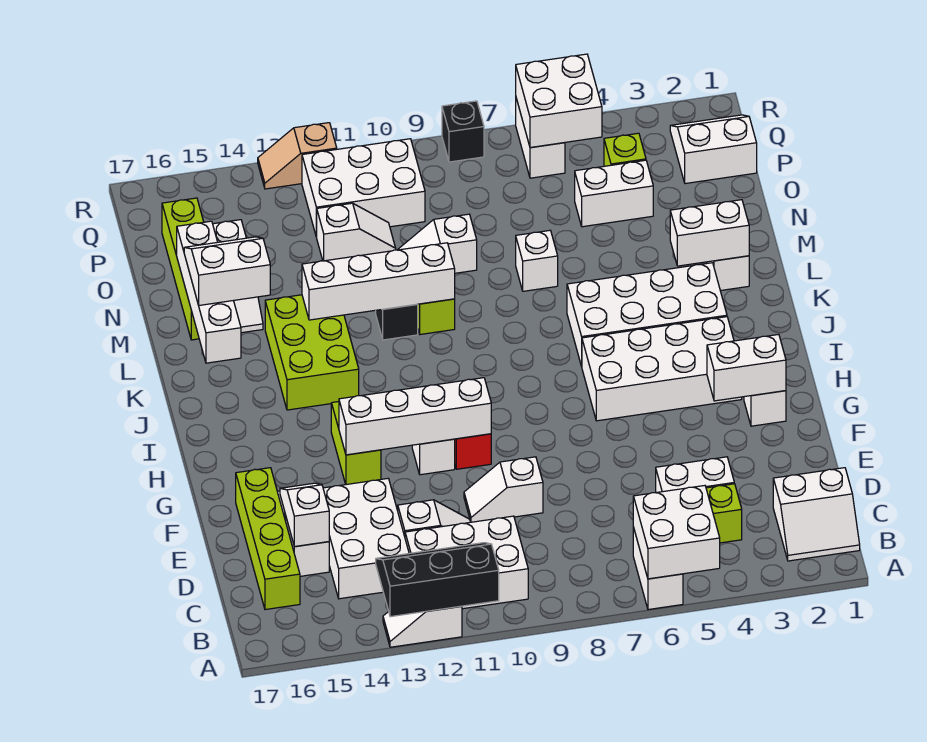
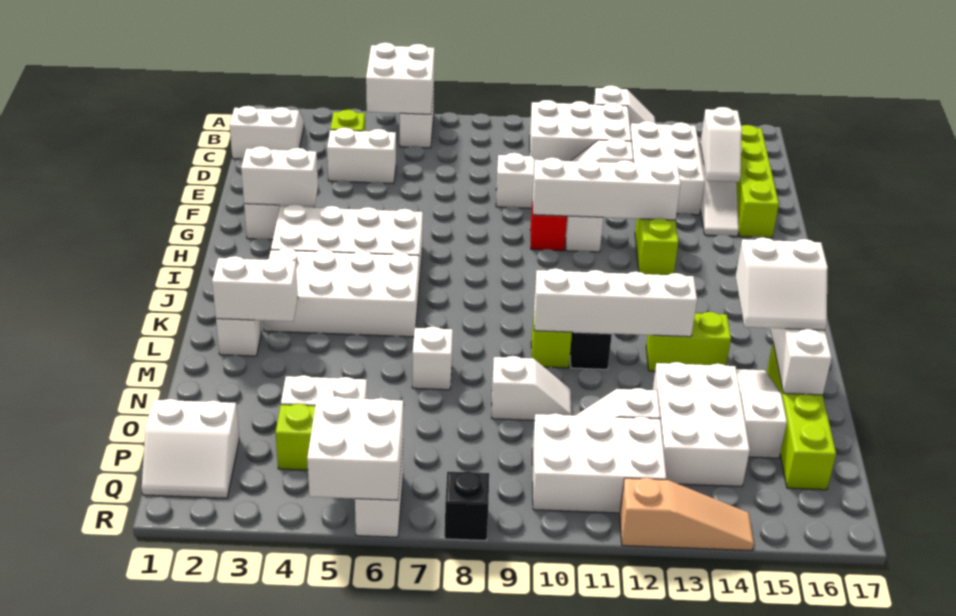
black 2x3 slope [376,543,499,617] -> none
lime 2x3 brick [265,295,359,410] -> lime 1x2 brick [646,312,731,371]
none -> white 2x3 brick [653,362,750,487]
tan 1x2 slope [258,123,337,189] -> tan 1x3 slope [620,478,754,551]

